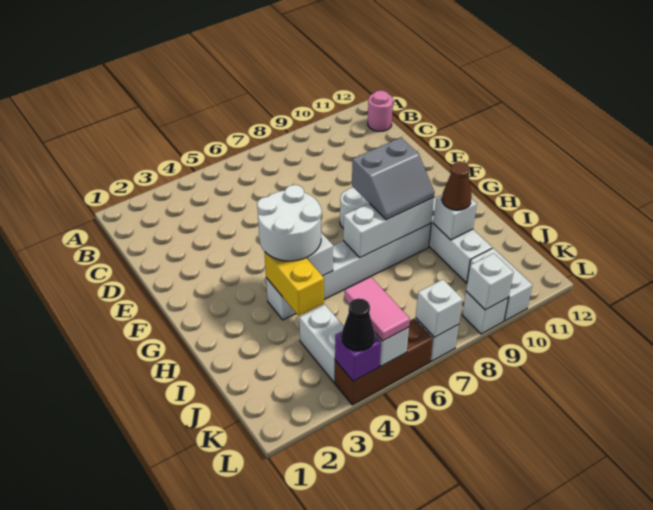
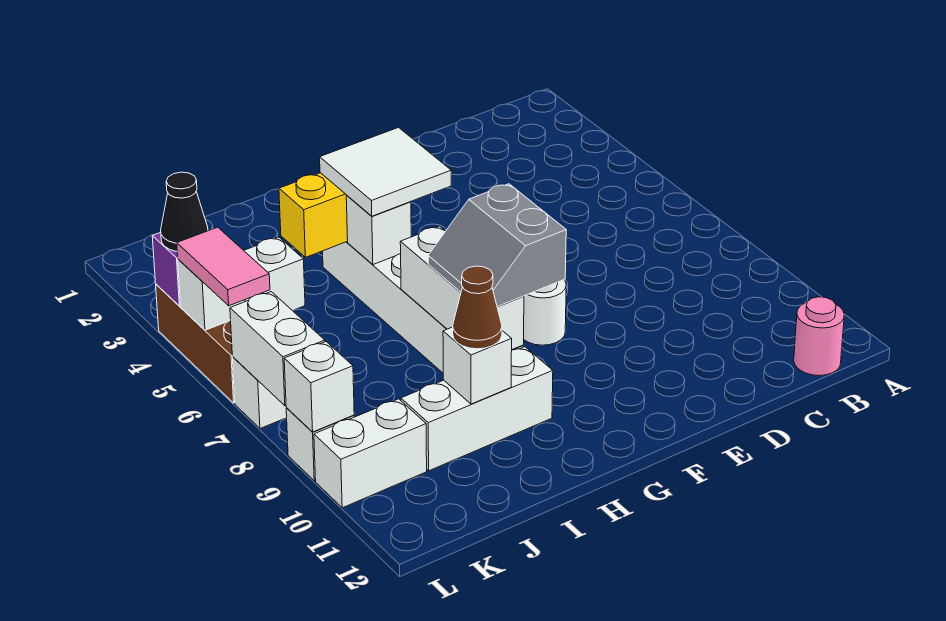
white 2x2 round brick [257,185,322,261] -> white 2x2 tile [320,128,451,216]
pink 1x2 tile [345,277,410,341] -> pink 1x2 tile turned to [177,227,270,306]
white 1x1 brick [416,280,463,337] -> white 1x2 brick [230,292,325,406]

